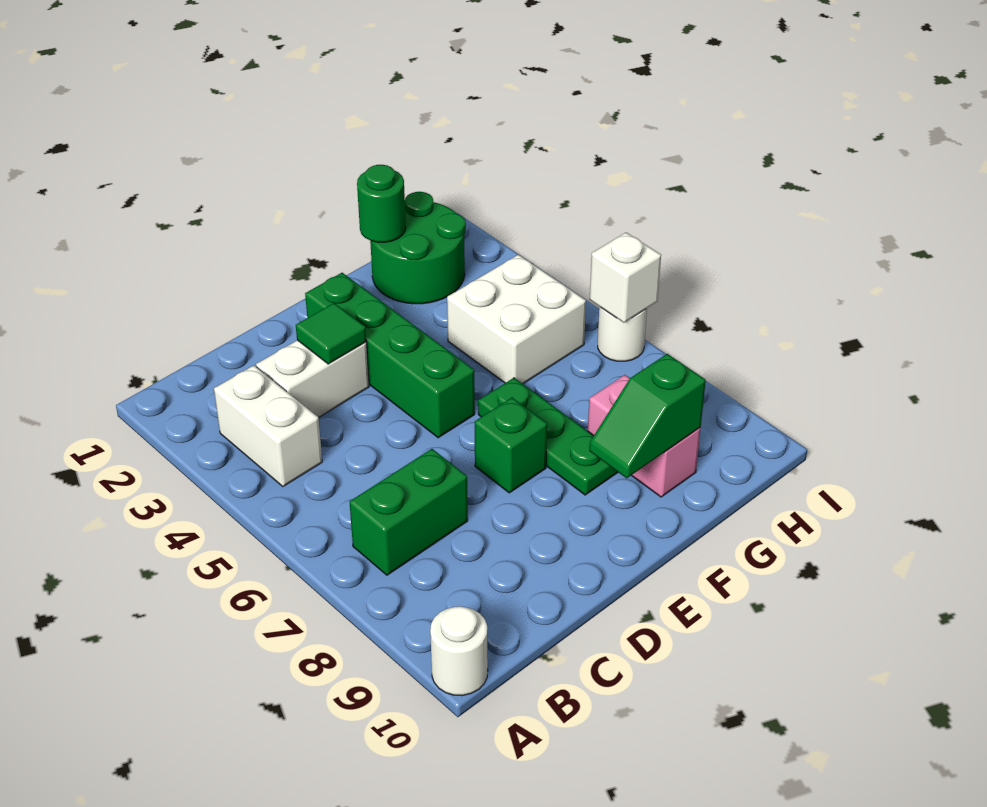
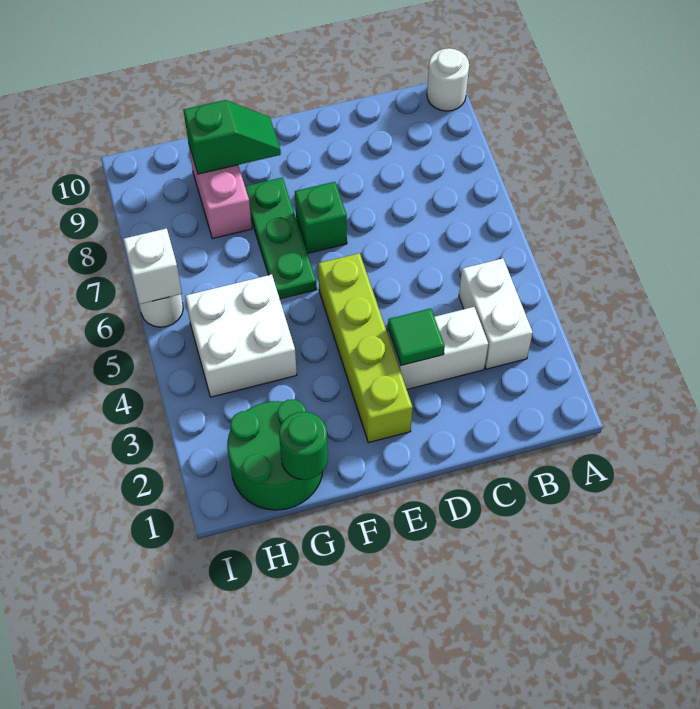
green 1x2 brick [350,449,468,575] -> none
green 1x4 brick [305,273,475,438] -> lime 1x4 brick [318,253,413,443]

